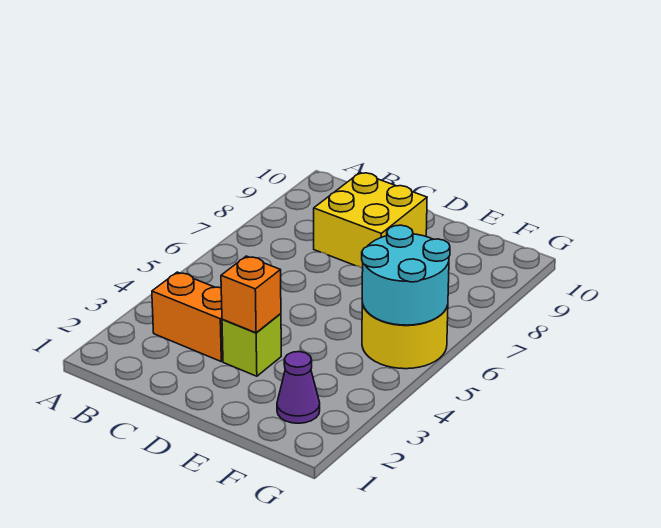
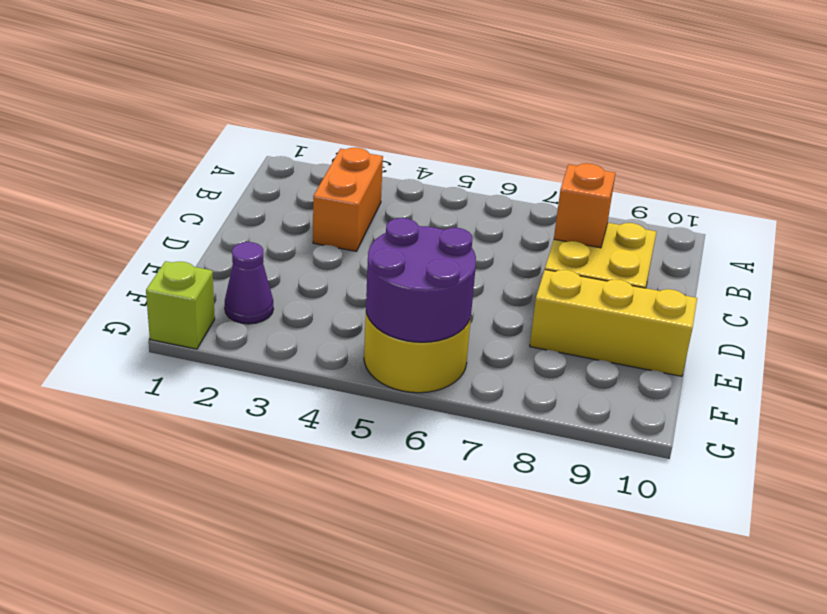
lime 1x1 brick [222,314,281,376] -> lime 1x1 brick moved to [146,261,215,349]
orange 1x1 brick [221,256,281,333] -> orange 1x1 brick moved to [554,163,615,248]
none -> yellow 1x3 brick [530,270,697,376]
cyan 2x2 round brick [362,225,450,325] -> purple 2x2 round brick [366,218,476,342]

